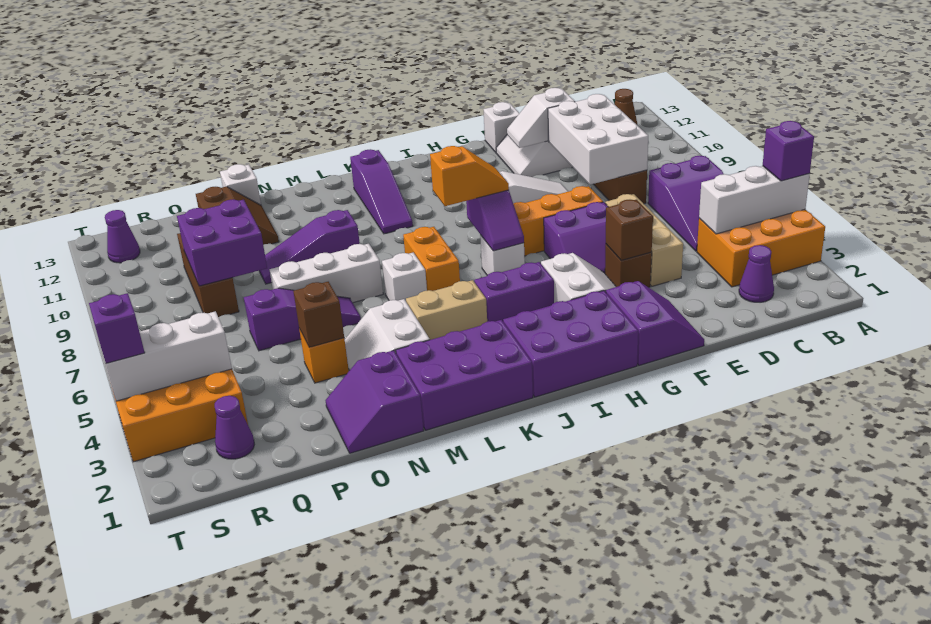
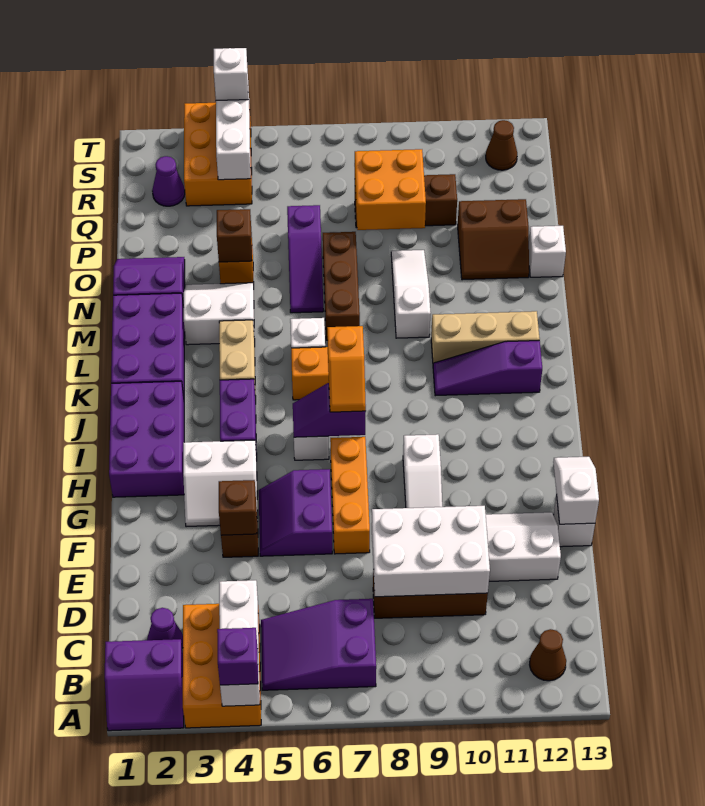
tan 1x3 brick [605,194,683,286] -> tan 1x3 brick moved to [431,311,540,363]
white 1x2 slope [507,88,575,148] -> white 1x2 slope moved to [553,457,599,524]
purple 2x2 slope [606,281,704,365] -> purple 2x2 slope moved to [105,639,184,731]
white 1x3 brick [270,244,383,303] -> brown 1x3 brick [323,232,360,340]
purple 1x3 slope [259,210,360,284] -> white 1x3 slope [391,250,431,338]
purple 2x2 brick [177,199,267,286] -> orange 2x2 brick [355,149,426,230]
purple 1x1 cone [105,210,140,263] -> brown 1x1 cone [486,120,517,170]
purple 1x1 brick [89,293,145,363] -> white 1x1 brick [214,48,248,100]

